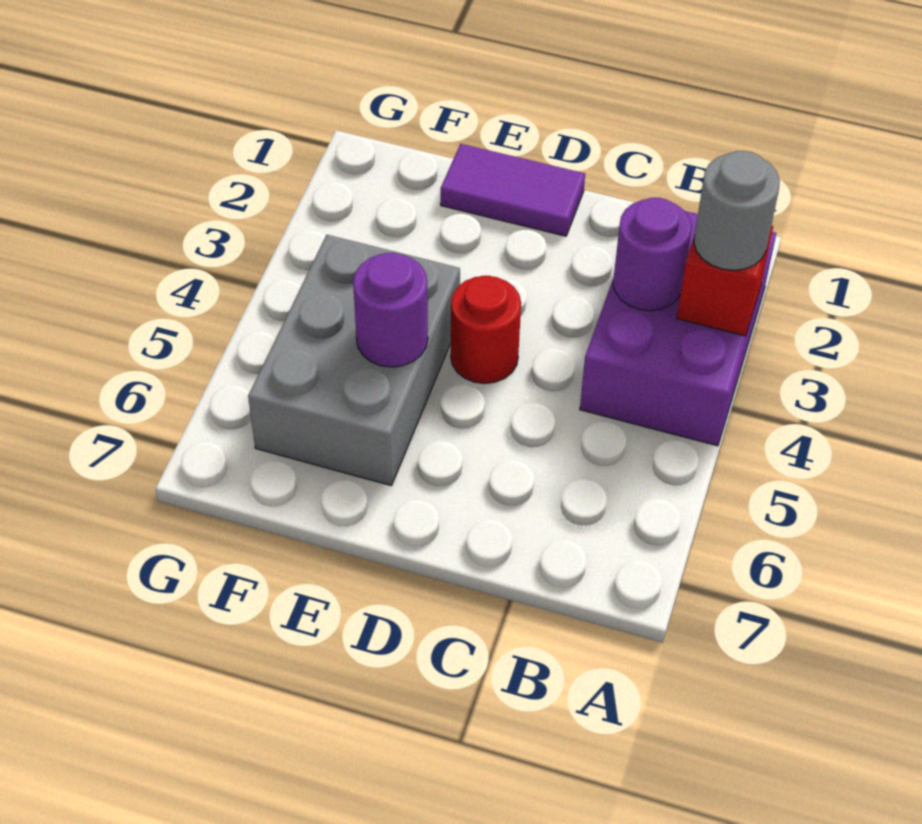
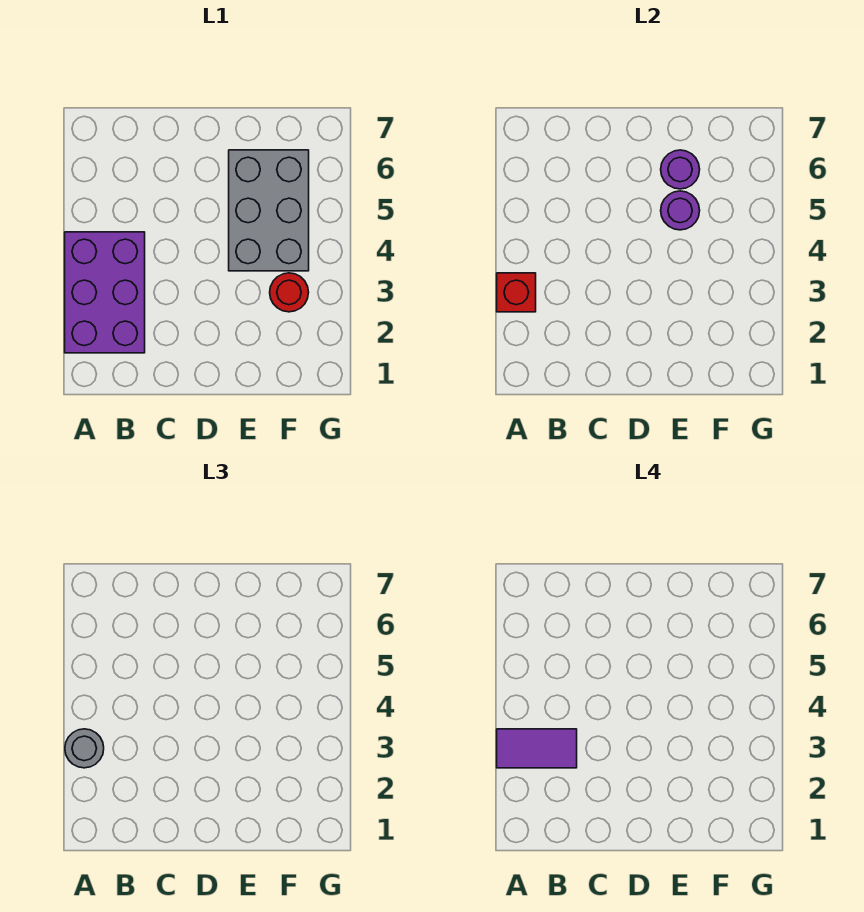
purple 1x1 round brick [613,198,692,311] -> purple 1x1 round brick moved to [661,150,700,189]
purple 1x2 tile [441,144,585,236] -> purple 1x2 tile moved to [497,729,577,768]
red 1x1 round brick [451,276,521,384] -> red 1x1 round brick moved to [270,273,309,312]

